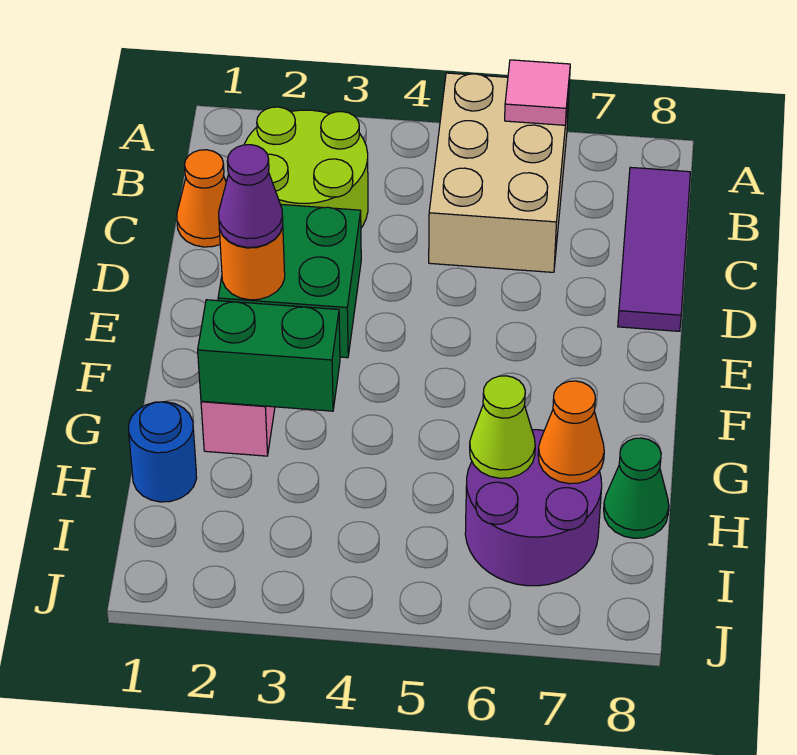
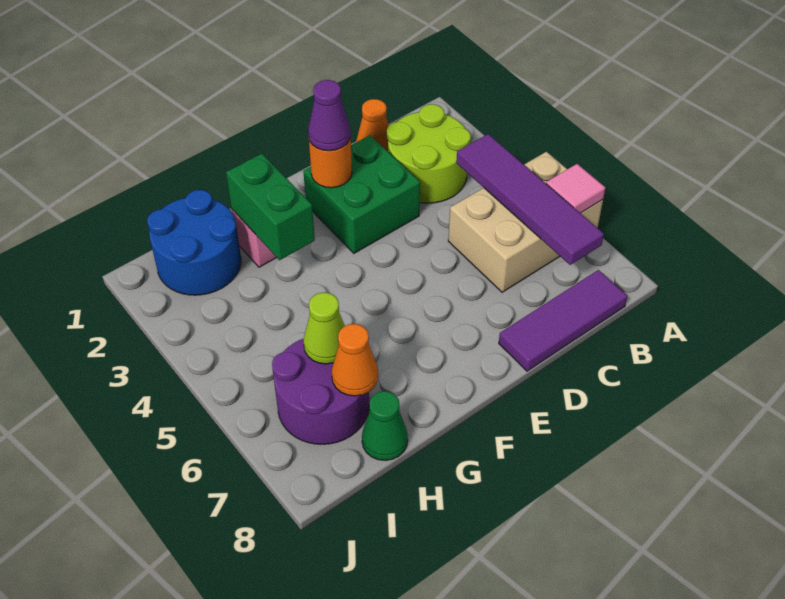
none -> purple 1x4 tile [456,134,604,265]
blue 1x1 round brick [129,402,197,502] -> blue 2x2 round brick [147,190,241,295]

